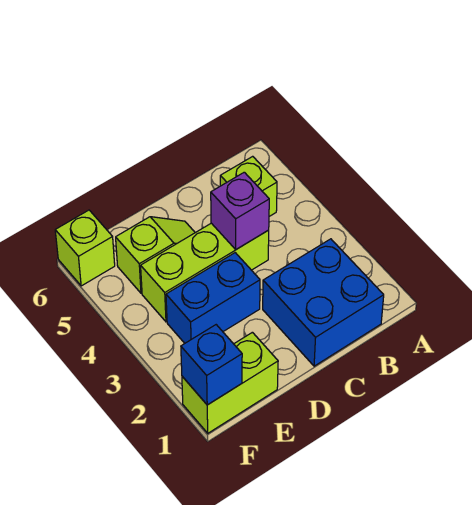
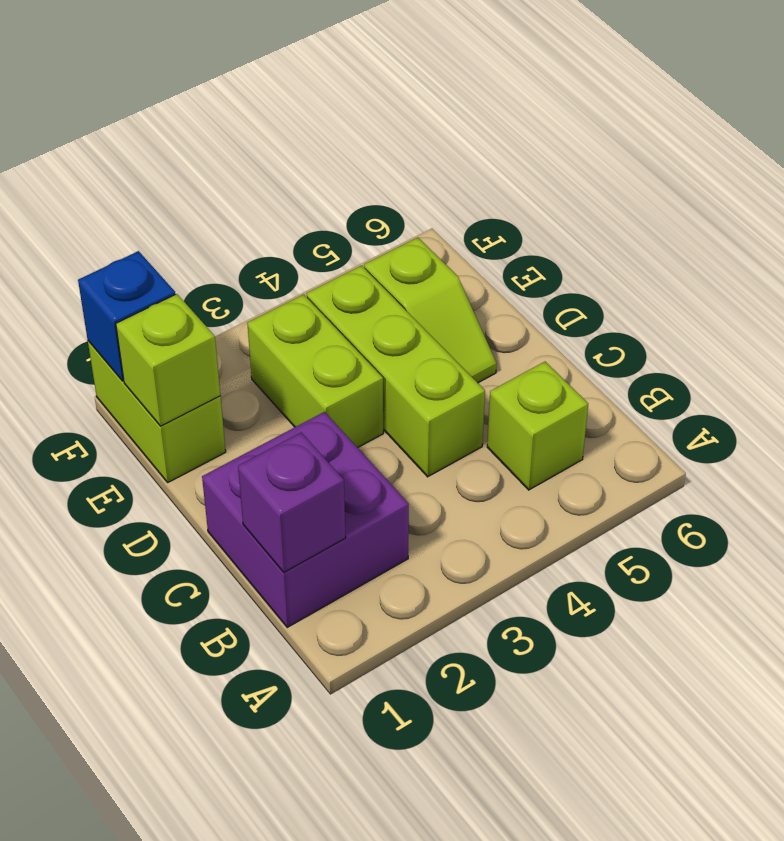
blue 2x2 brick [263,239,384,366] -> purple 2x2 brick [202,412,409,627]
purple 1x1 brick [211,172,269,249] -> purple 1x1 brick moved to [238,432,346,572]
blue 1x2 brick [166,253,260,343] -> lime 1x2 brick [247,294,383,448]
lime 1x1 brick [55,210,115,286] -> lime 1x1 brick moved to [116,294,220,426]

